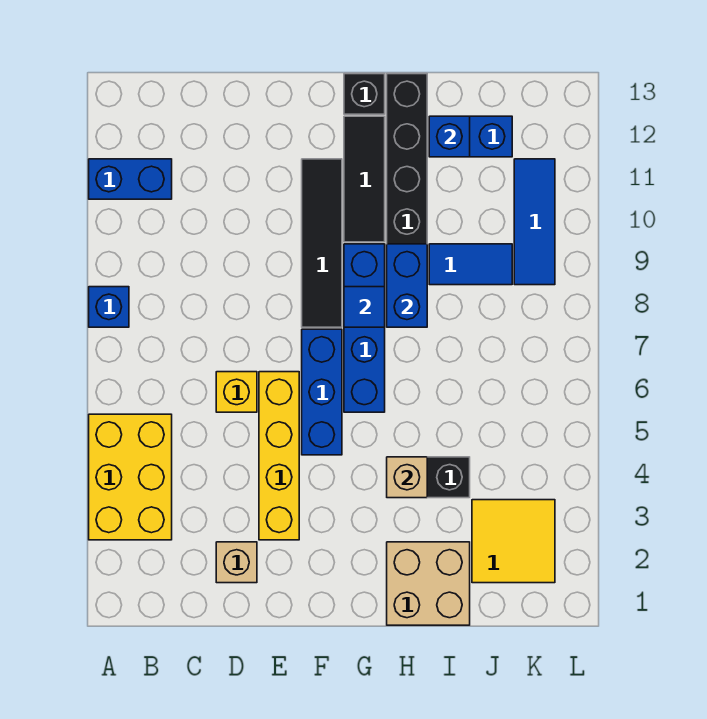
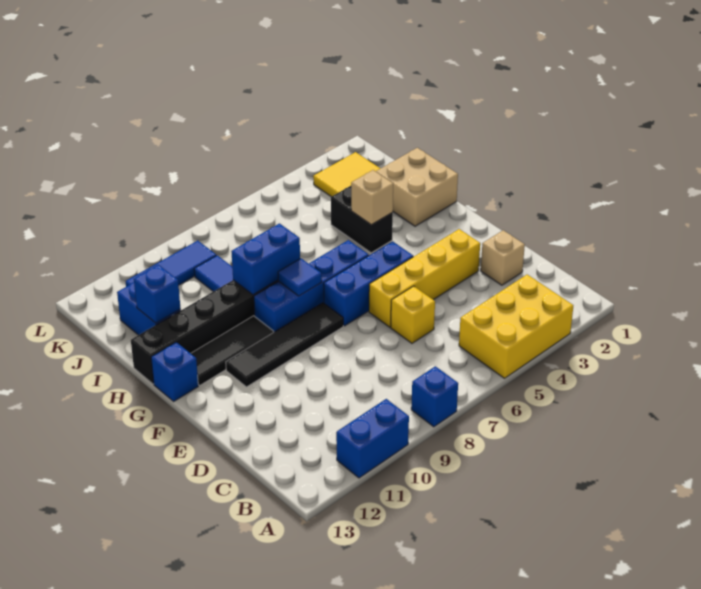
blue 1x2 brick [89,159,172,199] -> blue 1x2 brick turned to [336,399,409,478]
black 1x1 brick [344,74,385,114] -> blue 1x1 brick [151,342,198,401]

